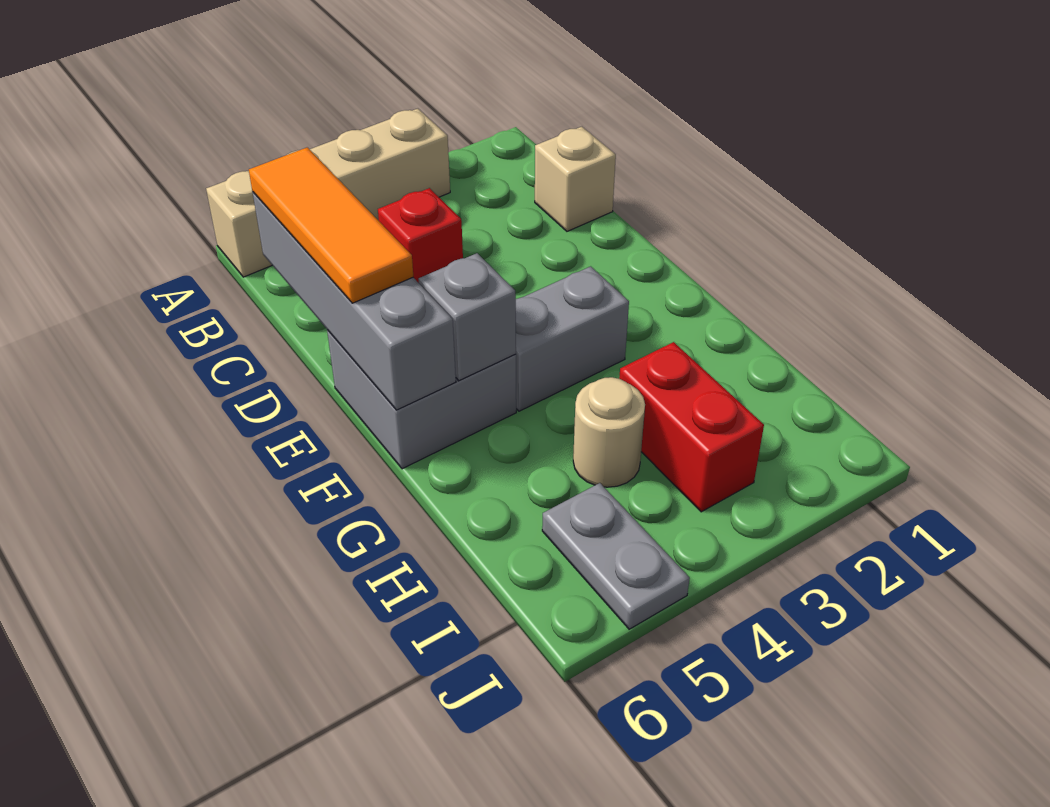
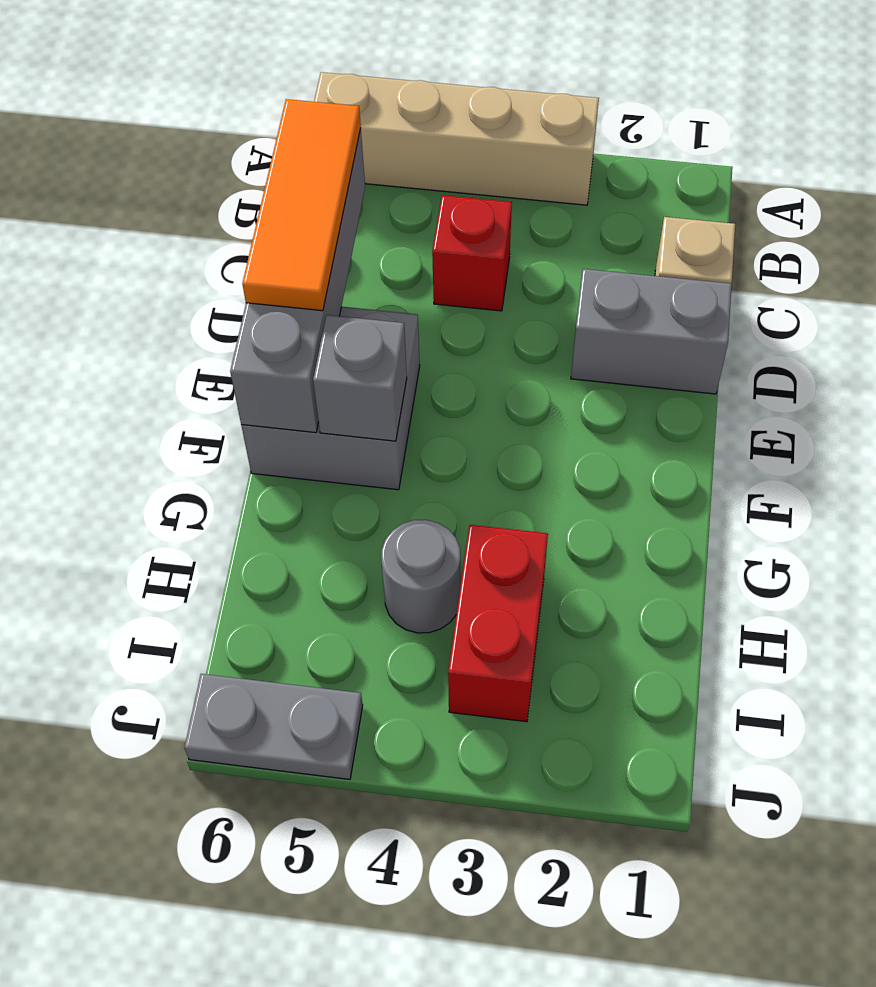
grey 1x2 brick [516,266,629,411] -> grey 1x2 brick moved to [571,269,732,394]
tan 1x1 round brick [573,377,645,487] -> grey 1x1 round brick [381,520,460,633]
grey 1x2 plate [542,483,690,629] -> grey 1x2 plate turned to [184,674,363,779]

